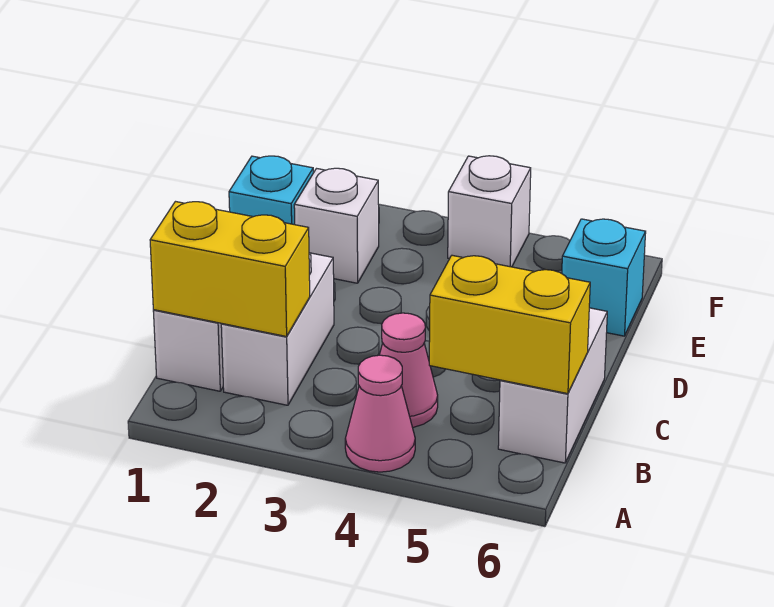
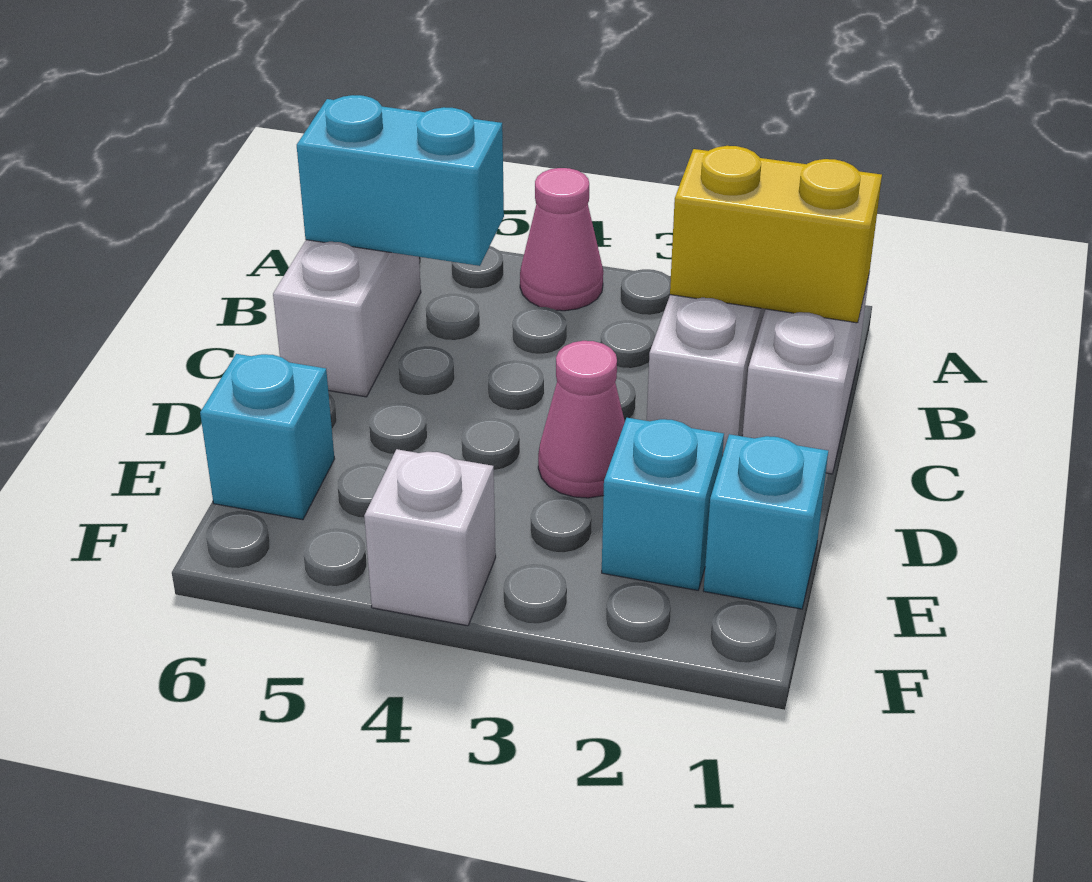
pink 1x1 cone [380,313,438,427] -> pink 1x1 cone moved to [538,341,625,498]
yellow 1x2 brick [429,255,590,394] -> cyan 1x2 brick [297,95,504,266]
white 1x1 brick [294,168,379,283] -> cyan 1x1 brick [602,418,724,590]

